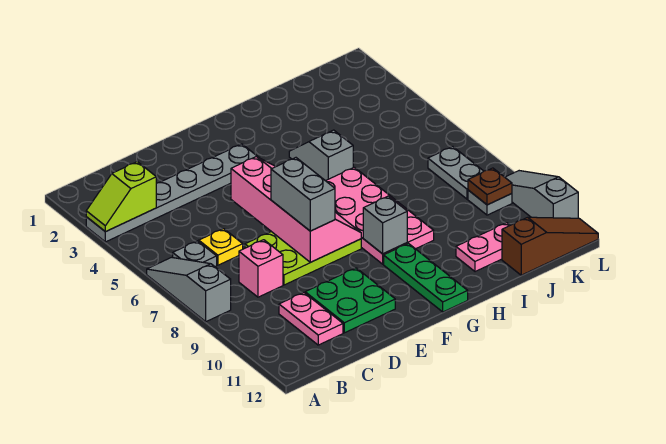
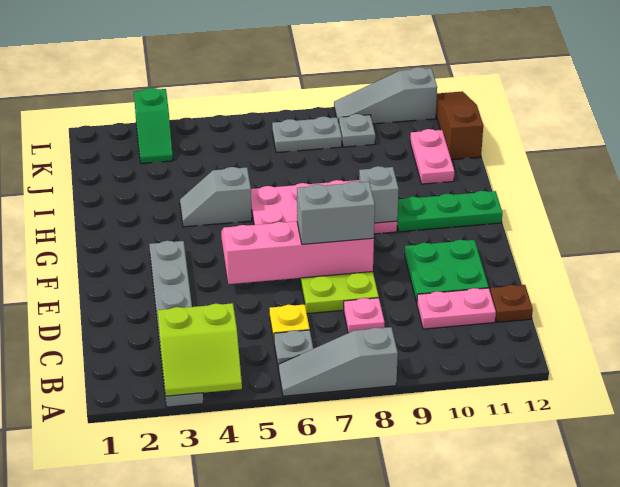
lime 1x2 slope [86,162,156,232] -> lime 2x2 slope [158,303,242,396]
pink 1x1 brick [239,240,283,297] -> pink 1x1 plate [344,298,385,333]
none -> green 1x2 slope [134,88,173,163]
brown 1x1 plate [468,168,512,205] -> brown 1x1 plate moved to [490,285,533,322]

